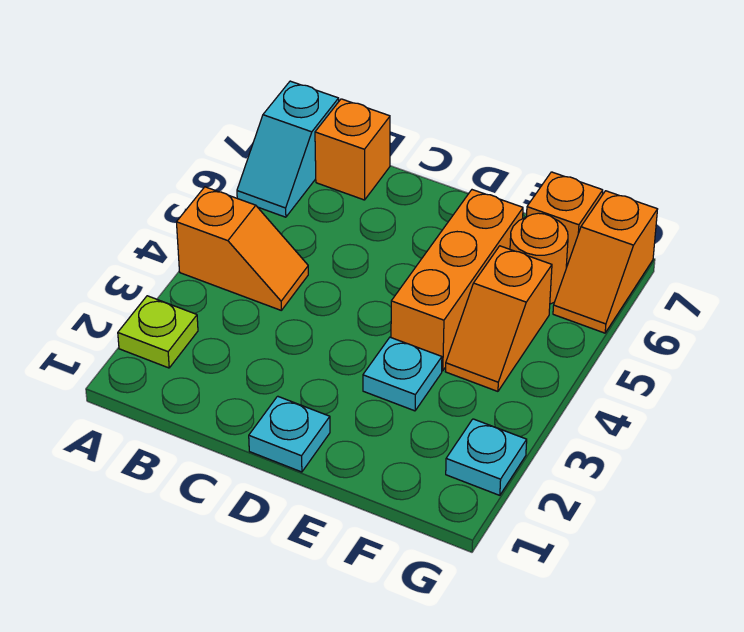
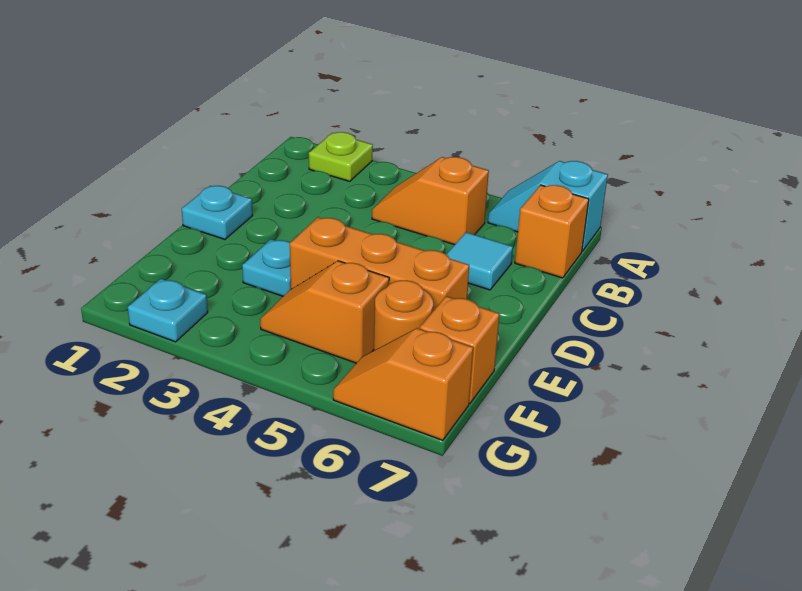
orange 1x2 slope [177,187,308,310] -> orange 1x2 slope turned to [372,157,489,245]
none -> cyan 1x1 tile [446,232,513,290]

